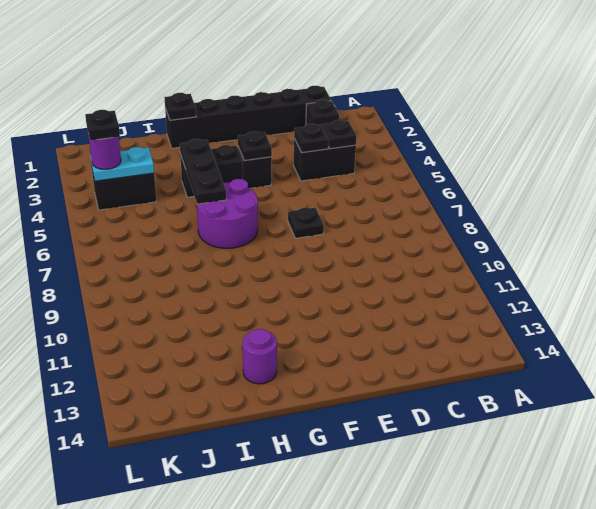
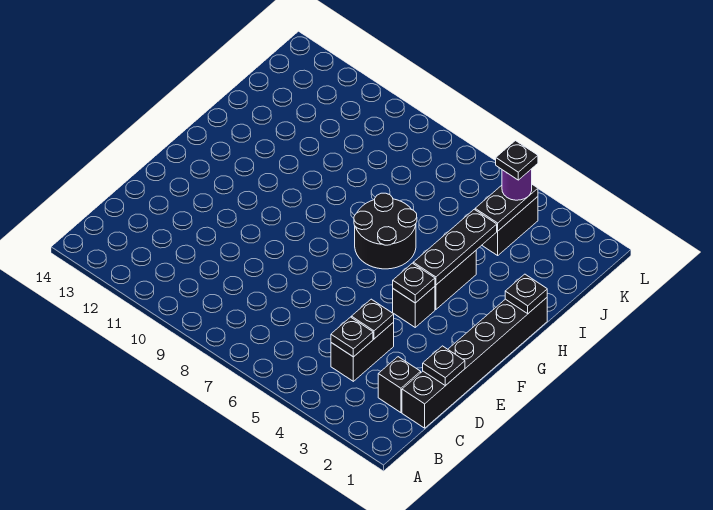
black 1x1 plate [288,208,324,238] -> black 1x1 plate moved to [423,346,465,386]
purple 2x2 round brick [197,179,258,248] -> black 2x2 round brick [354,193,417,269]
black 1x3 plate [180,139,226,204] -> black 1x3 plate turned to [413,209,497,285]
purple 1x1 round brick [243,329,277,384] -> none
cyan 1x2 plate [90,147,154,181] -> black 1x2 plate [475,185,538,231]

